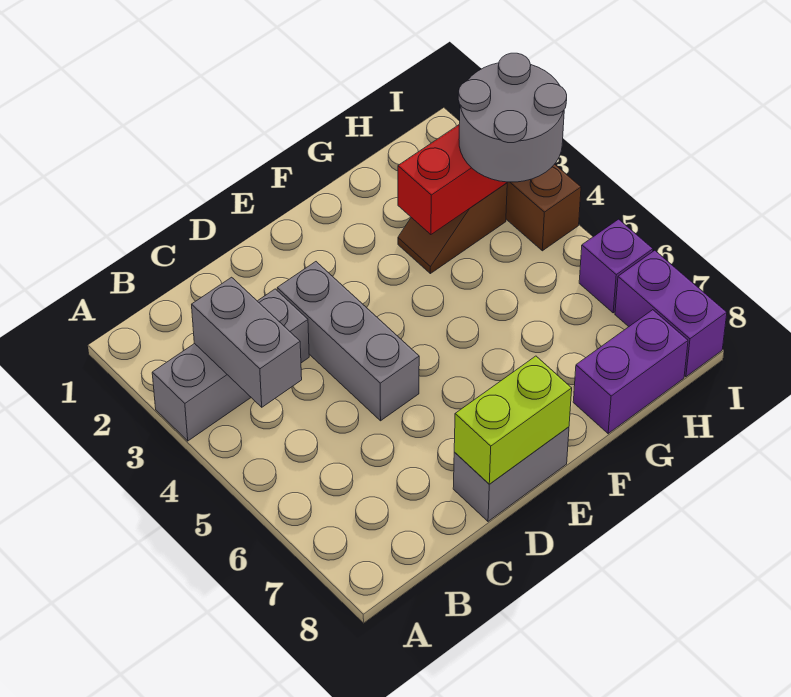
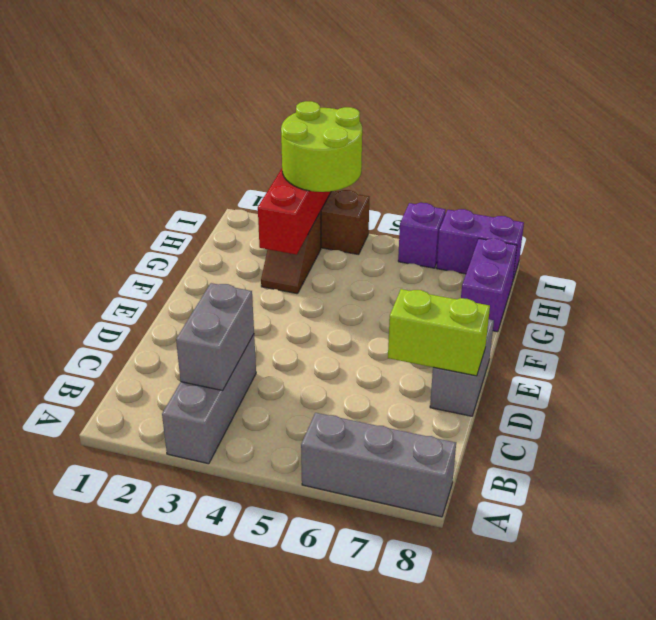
grey 1x2 brick [192,277,302,407] -> grey 1x2 brick turned to [176,283,254,391]
grey 1x3 brick [277,262,419,421] -> grey 1x3 brick moved to [301,413,456,517]
lime 1x2 brick [454,356,572,484] -> lime 1x2 brick turned to [388,289,490,376]
grey 2x2 round brick [458,53,567,182] -> lime 2x2 round brick [281,101,362,192]

